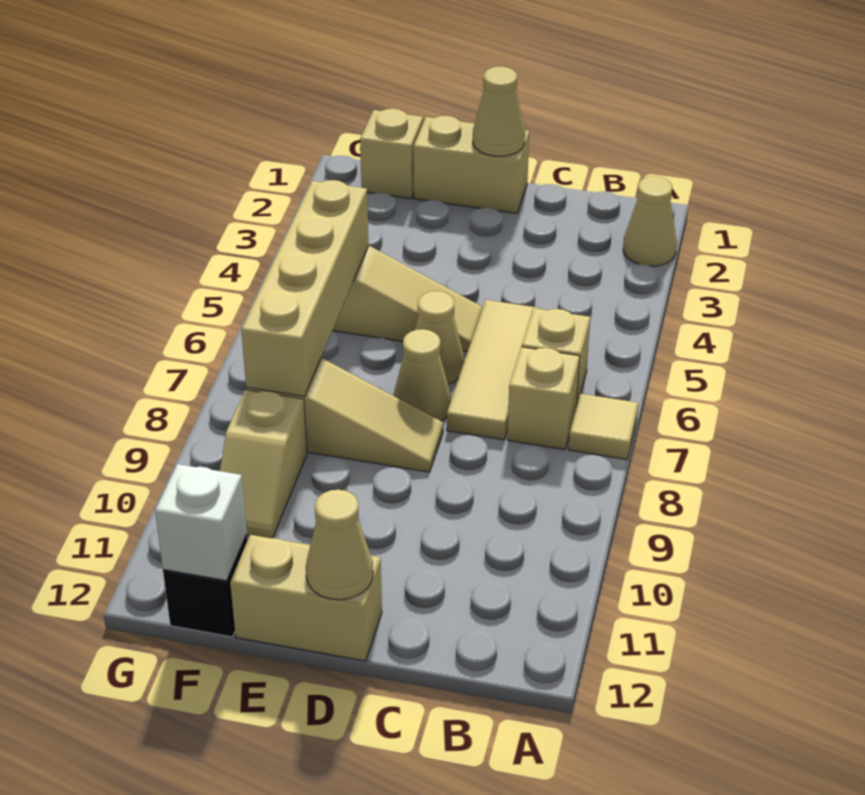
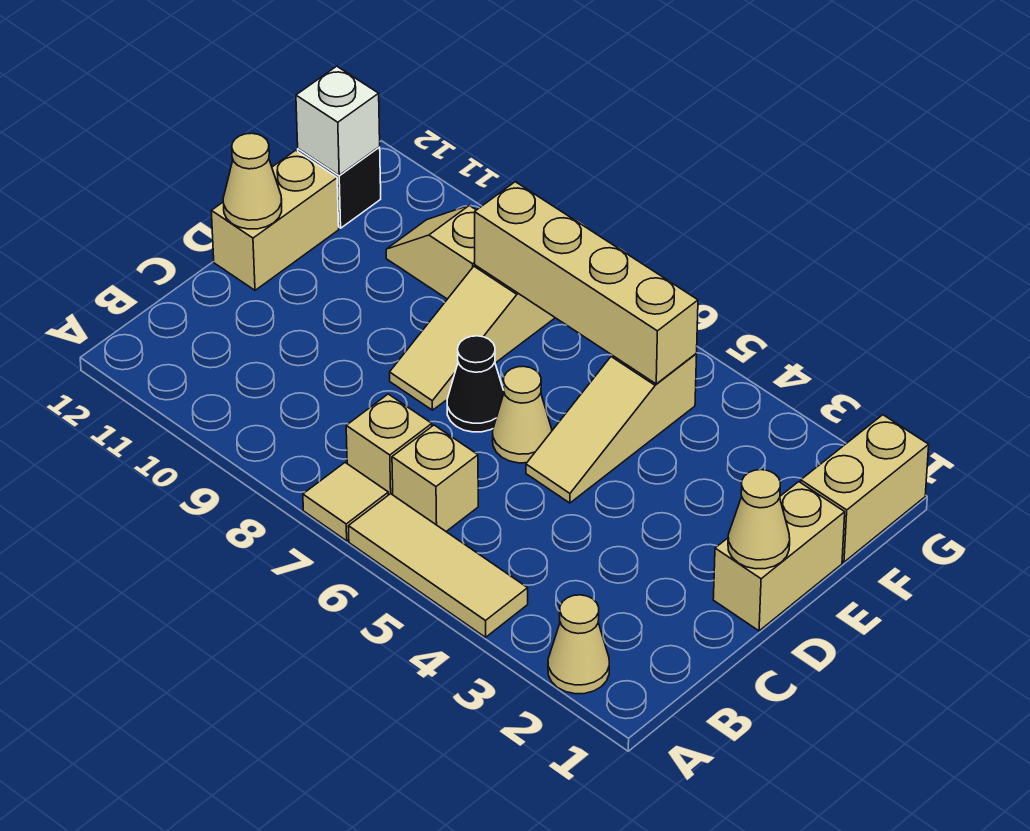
tan 1x3 tile [447,300,540,440] -> tan 1x3 tile moved to [348,494,528,637]
tan 1x1 cone [393,329,451,421] -> black 1x1 cone [447,336,504,432]
tan 1x1 brick [360,109,423,198] -> tan 1x2 brick [801,415,929,562]

